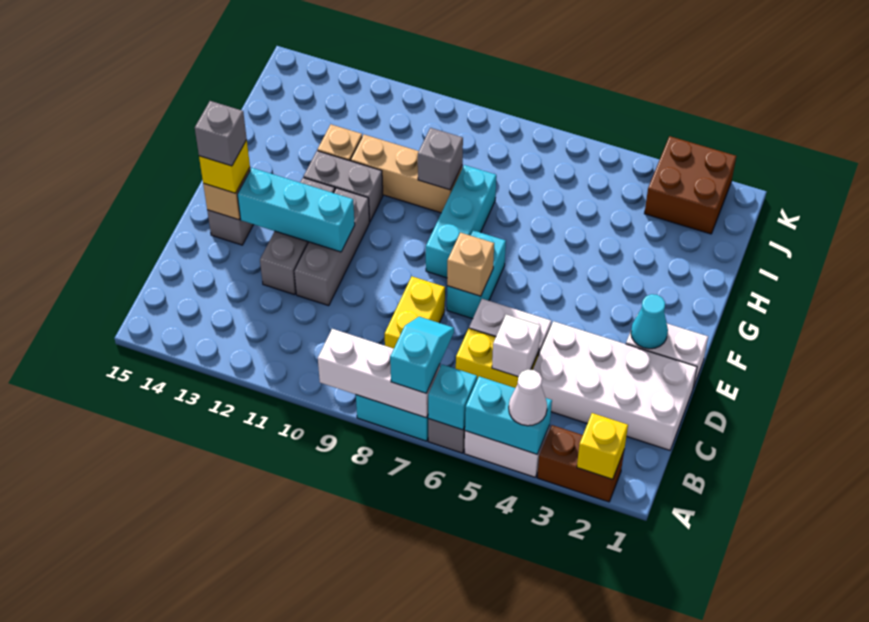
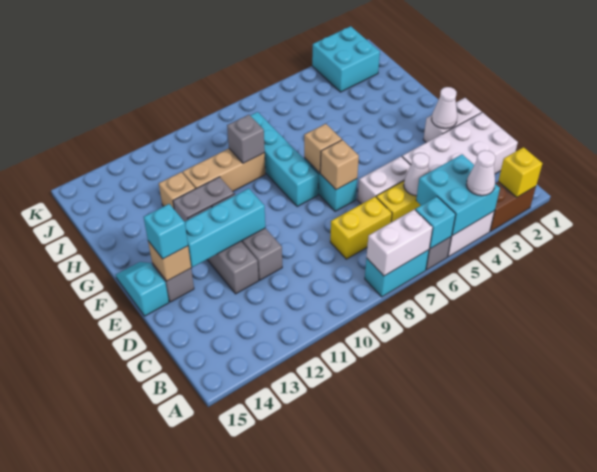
cyan 1x2 brick [465,376,552,454] -> cyan 2x2 brick [416,155,500,236]
white 1x3 brick [318,329,440,418] -> white 1x2 brick [367,209,433,276]
cyan 1x2 slope [390,317,454,393] -> cyan 1x2 slope moved to [116,262,169,316]
white 1x1 brick [492,315,541,377] -> white 1x1 cone [404,153,429,196]
yellow 1x2 brick [385,276,445,349] -> yellow 1x2 brick turned to [330,197,392,259]
cyan 1x1 cone [631,294,668,349] -> white 1x1 cone [432,87,457,129]
yellow 1x1 brick [199,140,250,193] -> cyan 1x1 brick [144,204,188,259]
grey 1x1 brick [195,101,247,166] -> none
none -> tan 1x1 brick [304,124,342,173]
cyan 1x3 brick [426,165,496,278] -> cyan 1x4 brick [250,112,318,207]
brown 2x2 brick [644,136,736,234] -> cyan 2x2 brick [312,26,380,92]

